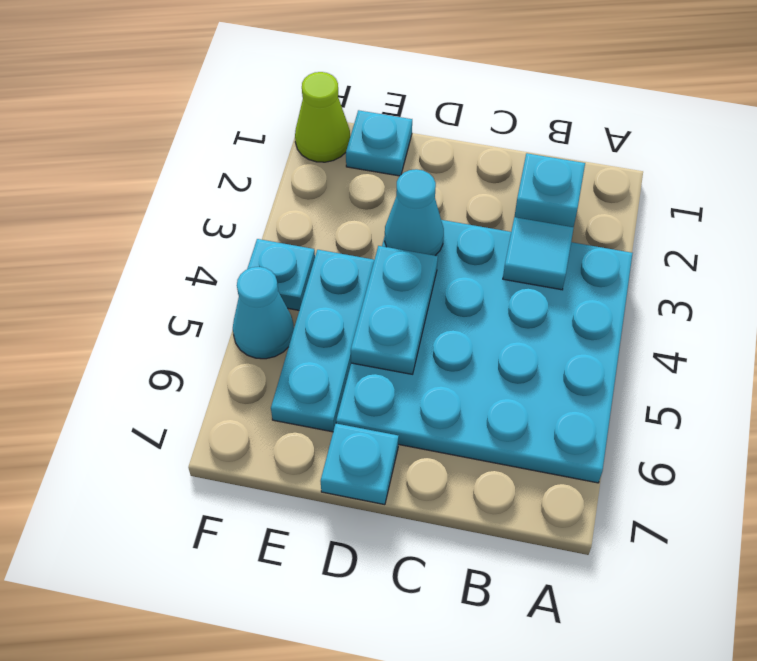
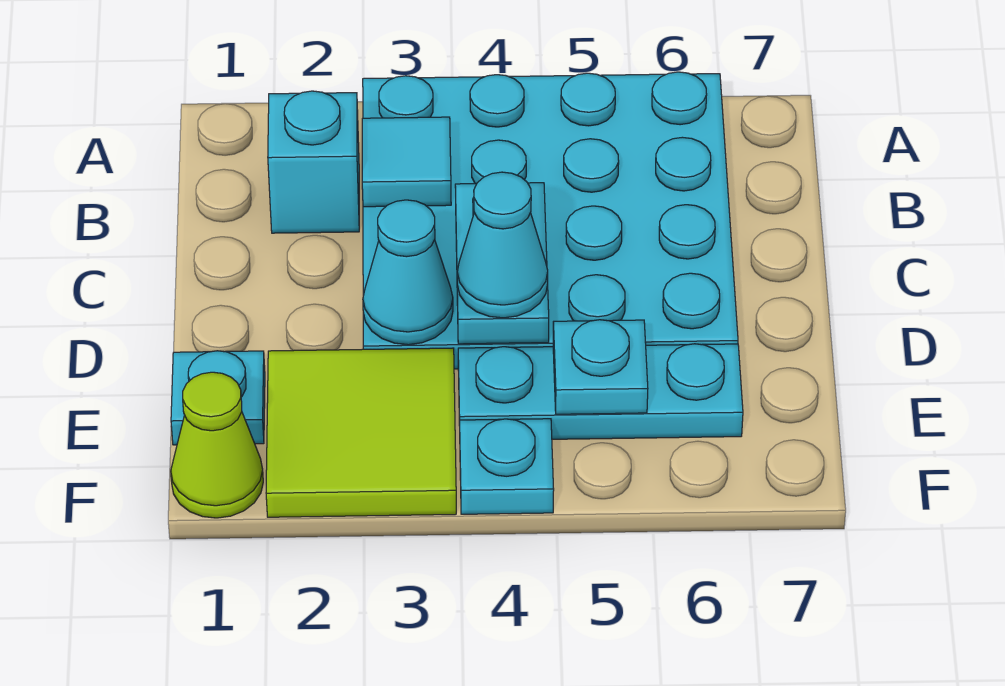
cyan 1x2 plate [351,246,438,374] -> cyan 1x2 plate turned to [455,183,549,344]
cyan 1x1 plate [321,424,399,505] -> cyan 1x1 plate moved to [553,320,648,414]
none -> lime 2x2 tile [266,348,456,517]
cyan 1x1 cone [233,267,294,359] -> cyan 1x1 cone moved to [457,172,548,318]

